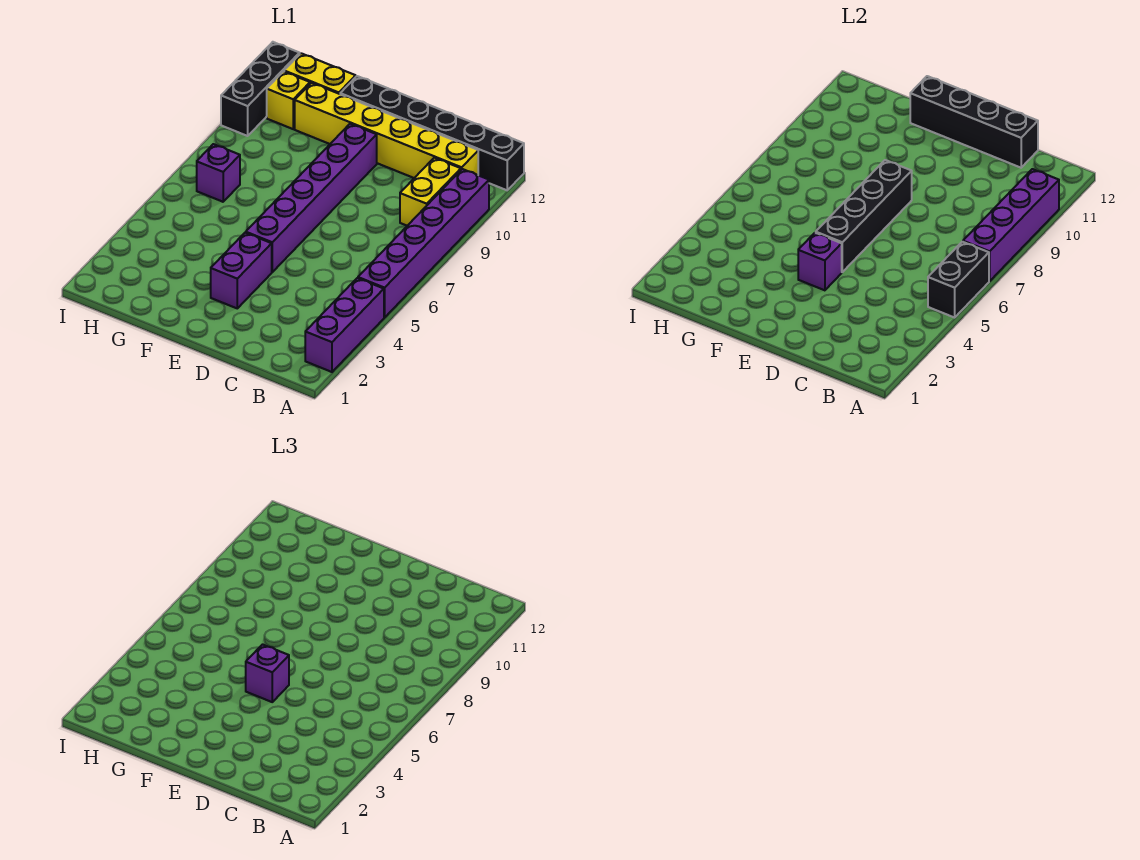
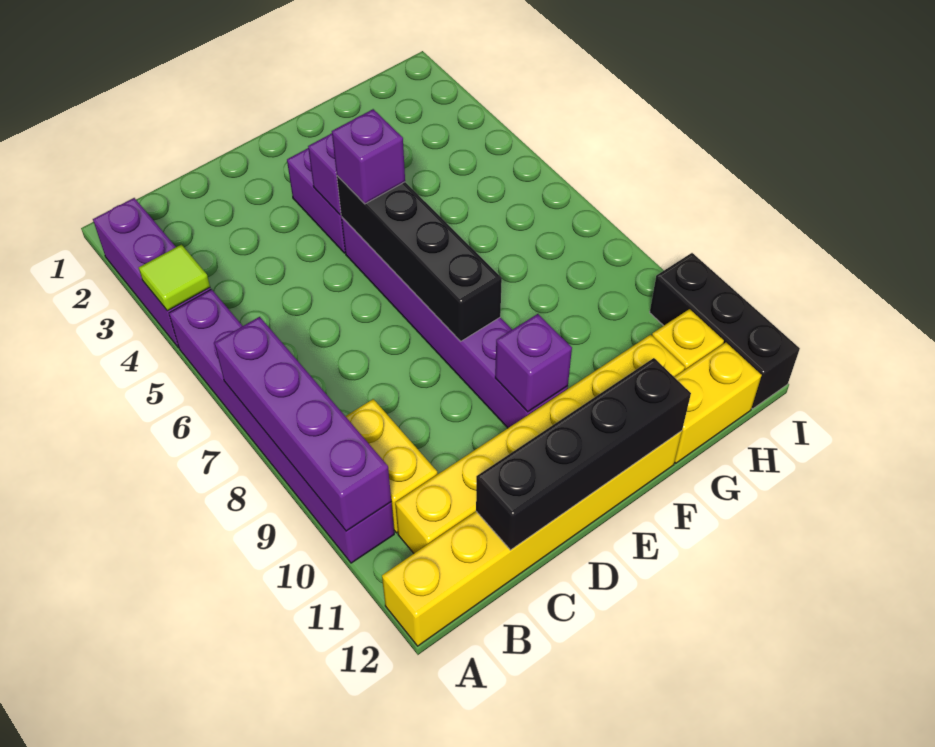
none -> lime 1x1 tile [139,245,210,311]
black 1x2 brick [928,242,989,318] -> none
black 1x6 brick [340,76,524,190] -> yellow 1x6 brick [382,431,682,646]
purple 1x1 brick [197,144,240,202] -> purple 1x1 brick moved to [495,314,572,412]

